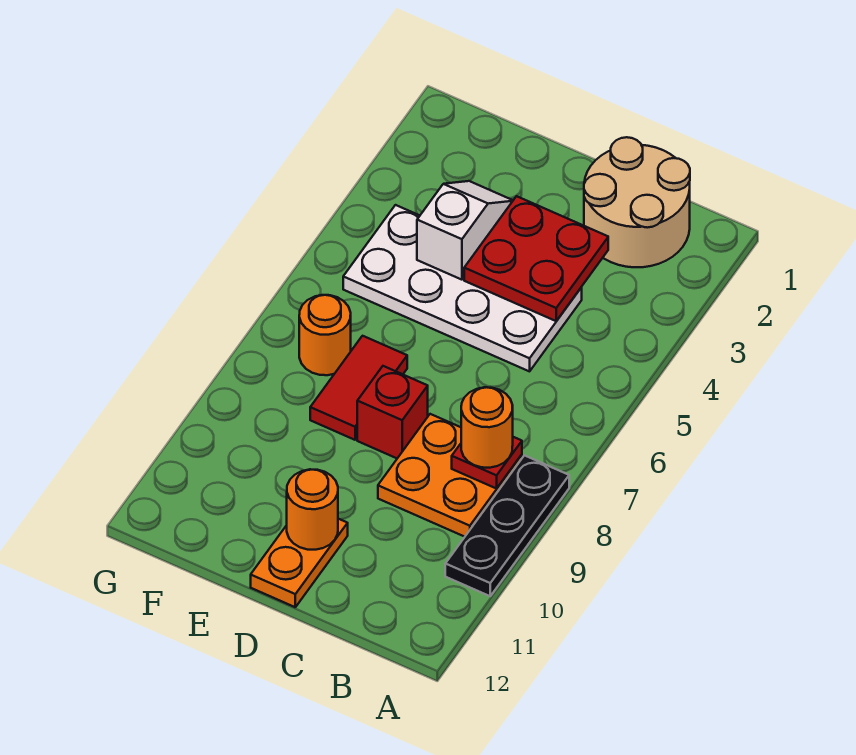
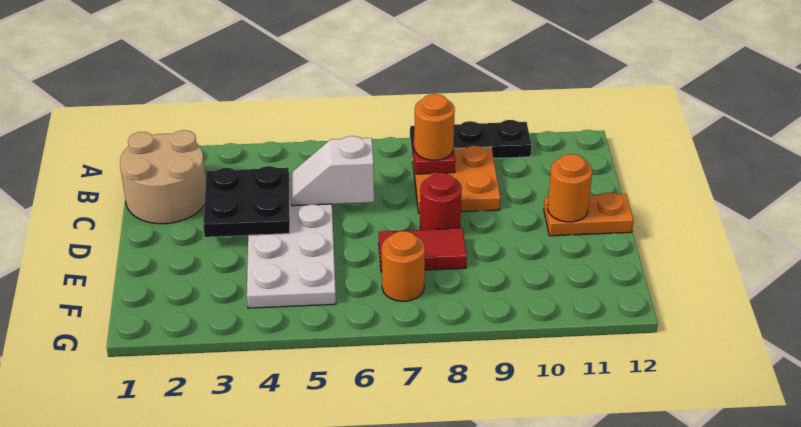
red 2x2 plate [464,196,608,321] -> black 2x2 plate [203,166,290,237]
red 1x1 brick [357,366,428,458] -> red 1x1 round brick [420,173,462,230]
white 1x2 slope [417,181,513,280] -> white 1x2 slope moved to [291,136,374,206]

